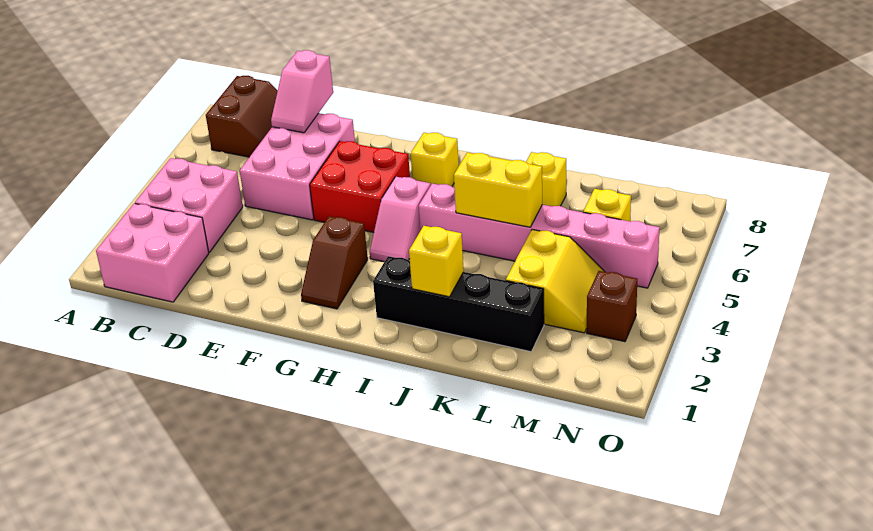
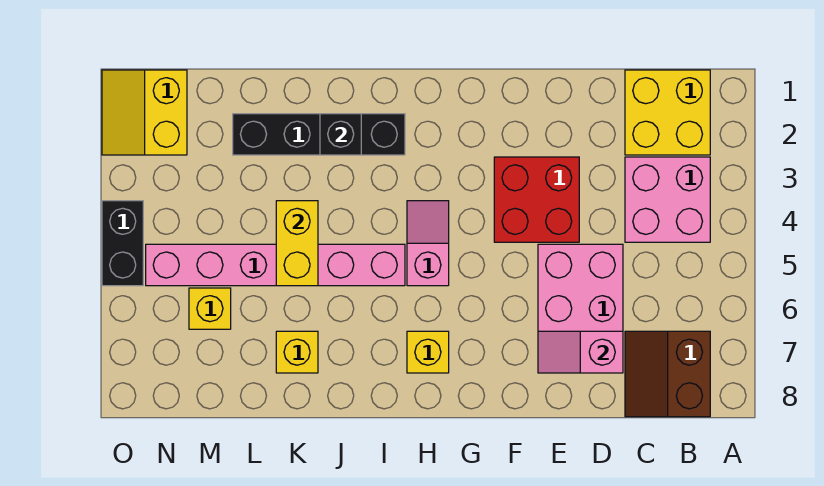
pink 2x2 brick [96,204,209,302] -> yellow 2x2 brick [625,70,710,155]
pink 1x2 slope [271,50,333,133] -> pink 1x2 slope turned to [538,331,623,373]
red 2x2 brick [310,141,410,232] -> red 2x2 brick moved to [494,157,579,242]
brown 1x2 slope [301,216,368,309] -> none
yellow 1x1 brick [409,226,464,297] -> black 1x1 brick [320,114,361,155]
yellow 1x2 brick [454,153,542,227] -> yellow 1x2 brick turned to [276,201,318,286]
yellow 2x2 slope [506,229,605,333] -> yellow 2x2 slope moved to [102,70,187,155]
brown 1x1 brick [587,271,637,342] -> none
none -> black 1x2 brick [102,201,143,286]

